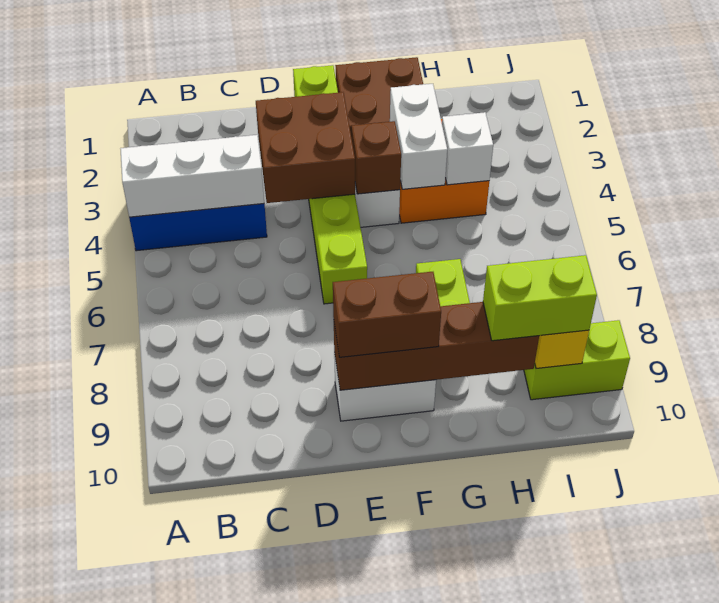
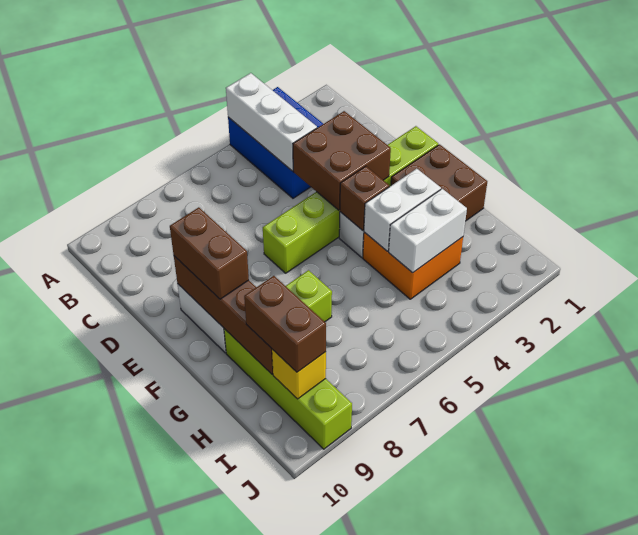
white 1x1 brick [442,112,493,185] -> white 1x2 brick [389,189,467,273]
lime 1x2 brick [483,255,597,341] -> brown 1x2 brick [244,276,326,372]
lime 1x2 brick [524,320,630,400] -> lime 1x4 brick [224,329,352,449]

